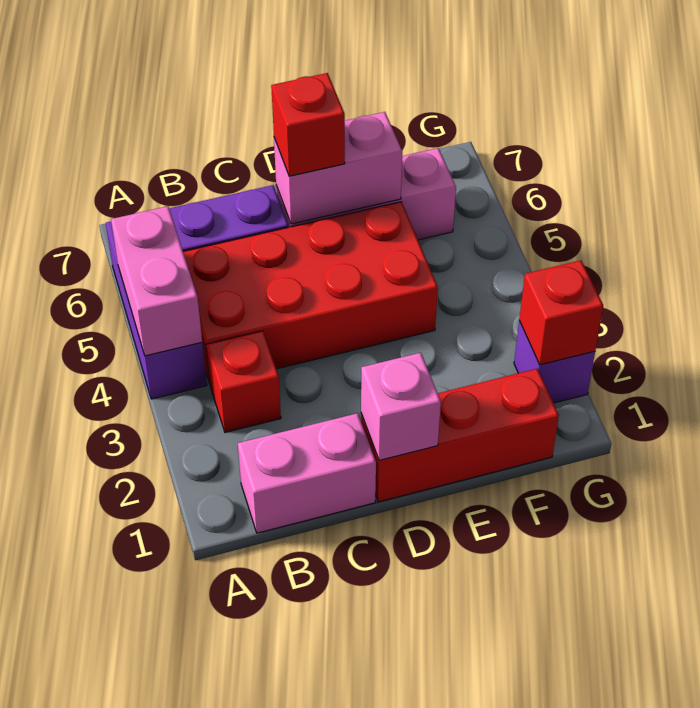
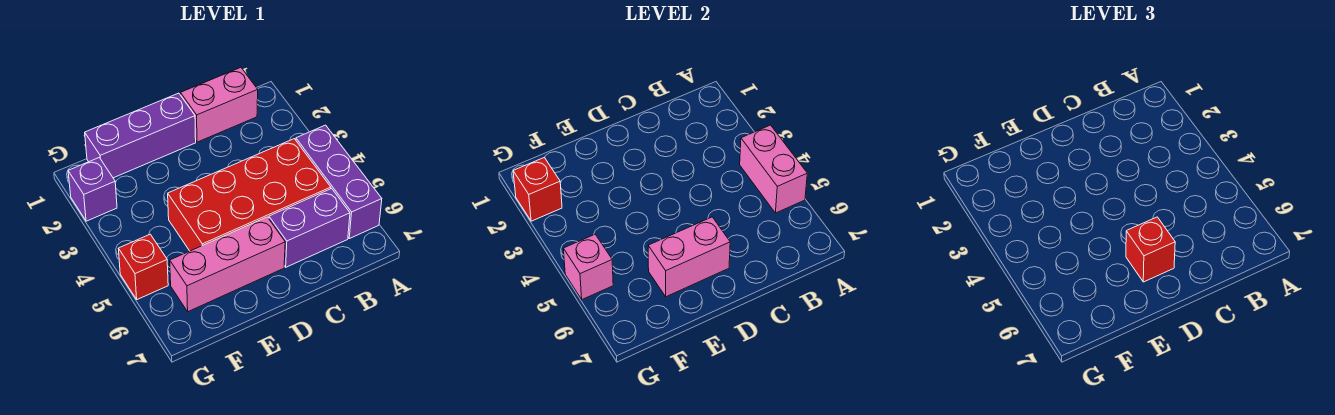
red 1x1 brick [206,331,281,432] -> red 1x1 brick moved to [118,234,168,299]
red 1x3 brick [361,369,559,502] -> purple 1x3 brick [85,93,196,178]
pink 1x1 brick [361,353,441,460] -> pink 1x1 brick moved to [563,234,613,299]

